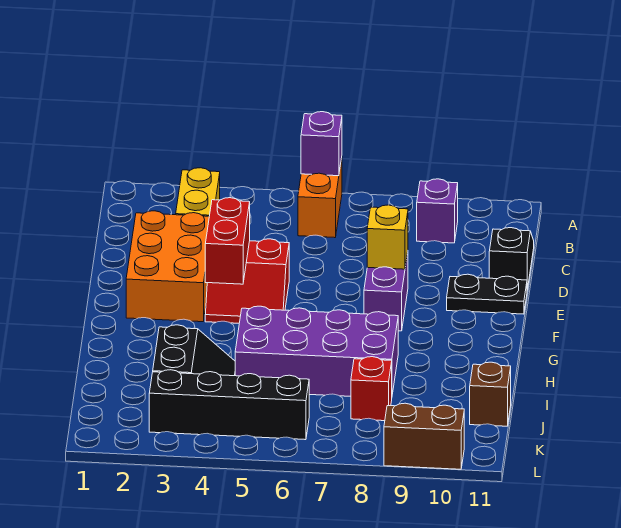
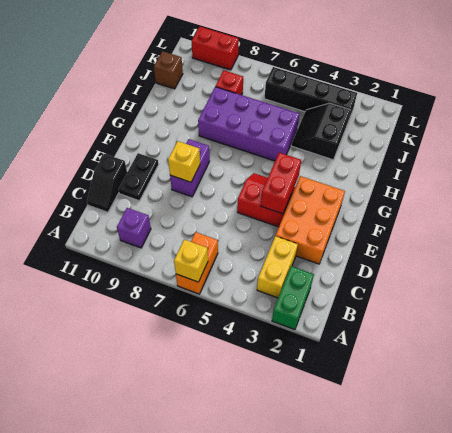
none -> green 1x2 brick [272,266,314,330]
purple 1x1 brick [301,112,342,176] -> yellow 1x1 brick [174,239,208,282]
black 1x2 plate [447,274,527,314] -> black 1x2 plate turned to [118,153,159,201]
brown 1x2 brick [384,403,464,469] -> red 1x2 brick [192,27,239,70]

